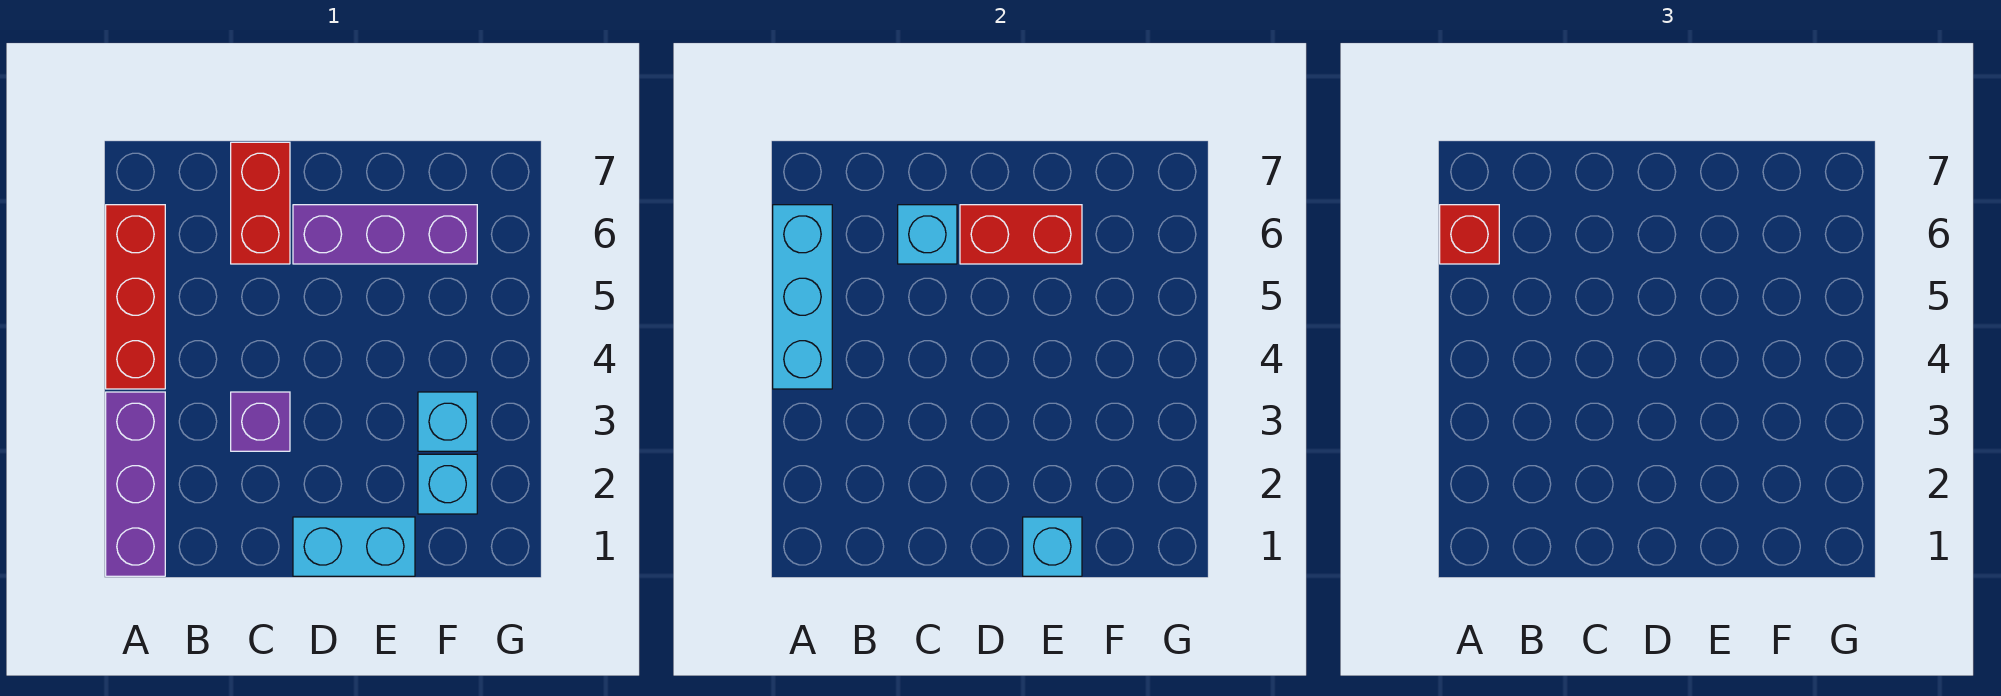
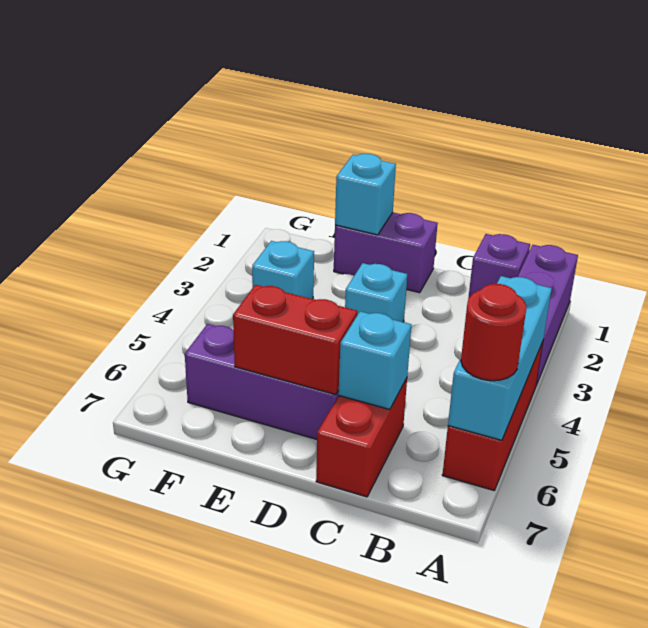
red 1x1 brick [1440,205,1499,264] -> red 1x1 round brick [461,284,527,381]
purple 1x1 brick [231,392,290,451] -> purple 1x1 brick moved to [468,234,530,298]
cyan 1x2 brick [293,517,415,576] -> purple 1x2 brick [334,212,438,293]
cyan 1x1 brick [418,454,477,514] -> cyan 1x1 brick moved to [345,263,407,322]

